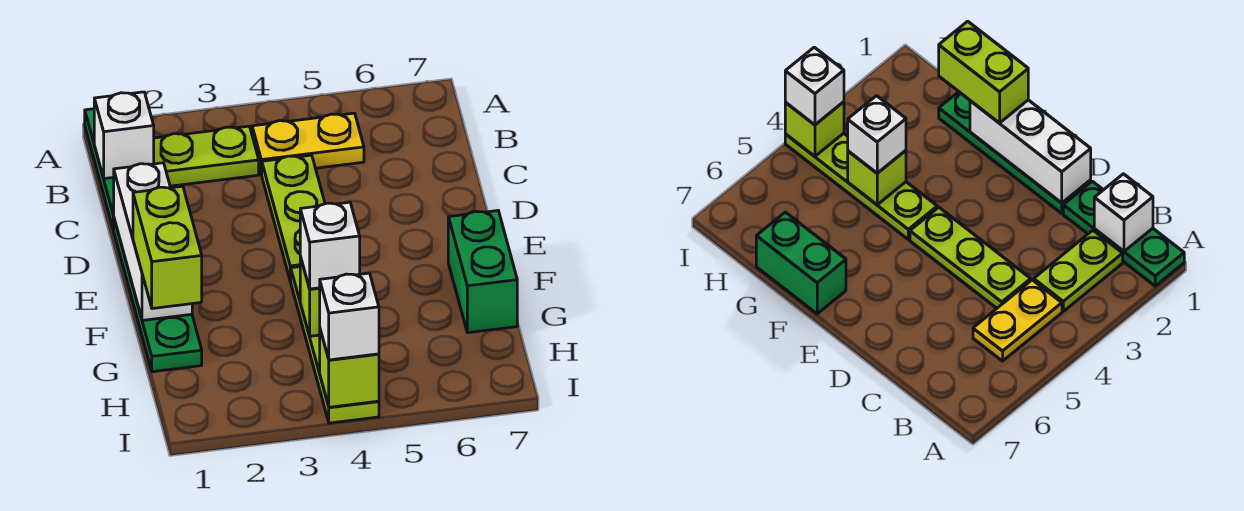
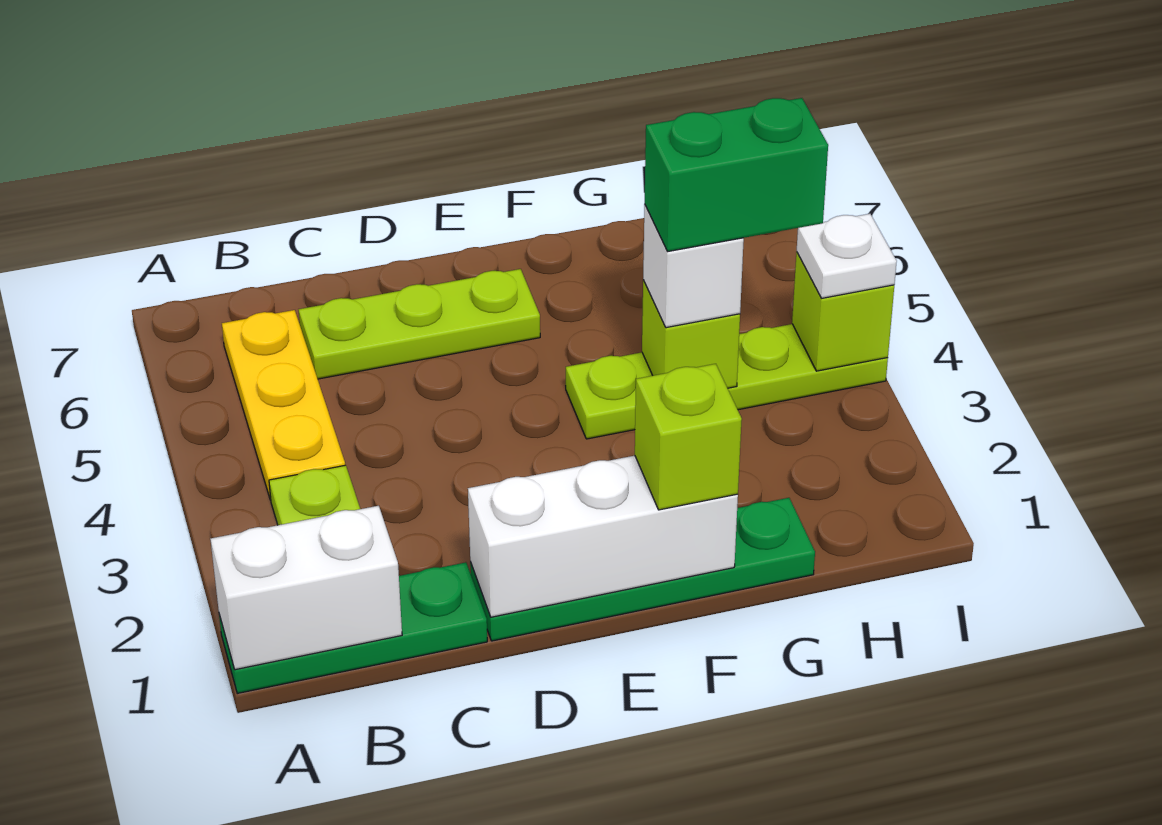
white 1x1 brick [94,92,154,179] -> white 1x2 brick [210,506,402,670]
yellow 1x2 plate [252,113,364,175] -> yellow 1x3 plate [222,310,345,500]
lime 1x3 plate [262,155,325,281] -> lime 1x3 plate moved to [299,269,540,379]
lime 1x2 brick [133,186,202,309] -> lime 1x1 brick [635,364,742,510]
green 1x2 brick [448,211,517,333] -> green 1x2 brick moved to [645,98,828,252]
white 1x1 brick [320,273,379,360] -> white 1x1 plate [797,214,897,298]

